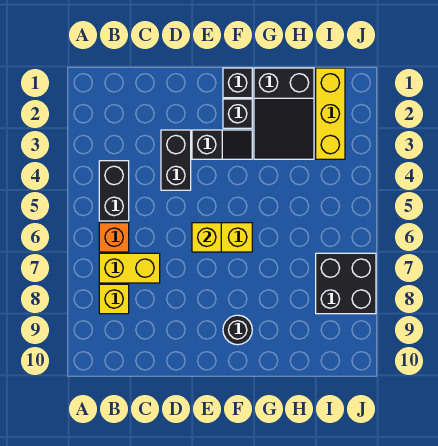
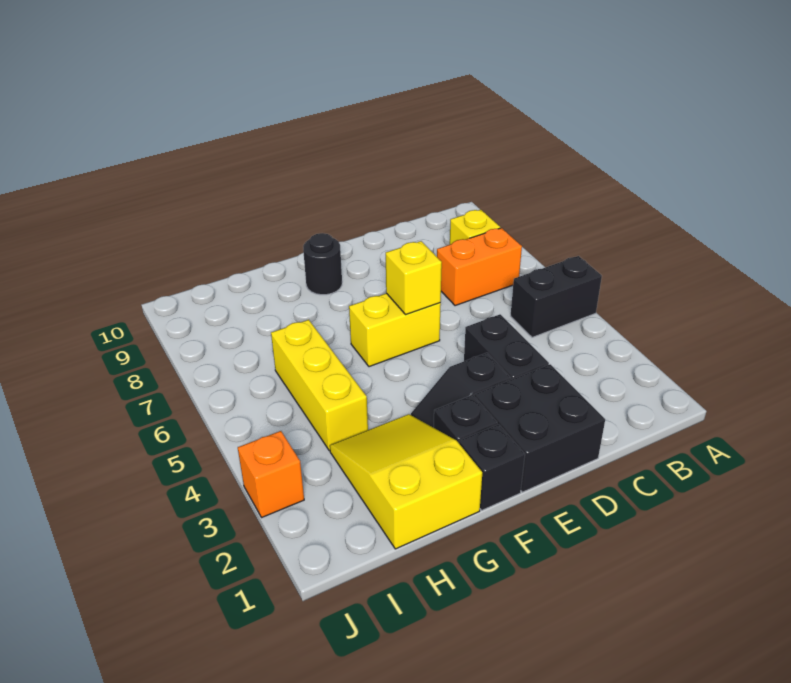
black 1x2 brick [99,161,129,221] -> black 1x2 brick turned to [511,256,602,337]
orange 1x1 brick [99,223,129,252] -> orange 1x1 brick moved to [238,431,304,517]
yellow 1x2 brick [99,253,160,283] -> orange 1x2 brick [437,228,522,306]
black 2x3 slope [254,68,314,159] -> yellow 2x3 slope [330,414,482,549]
yellow 1x3 brick [316,68,345,159] -> yellow 1x3 brick moved to [271,320,368,451]
black 2x2 brick [316,253,376,314] -> black 2x2 brick moved to [475,364,605,492]

